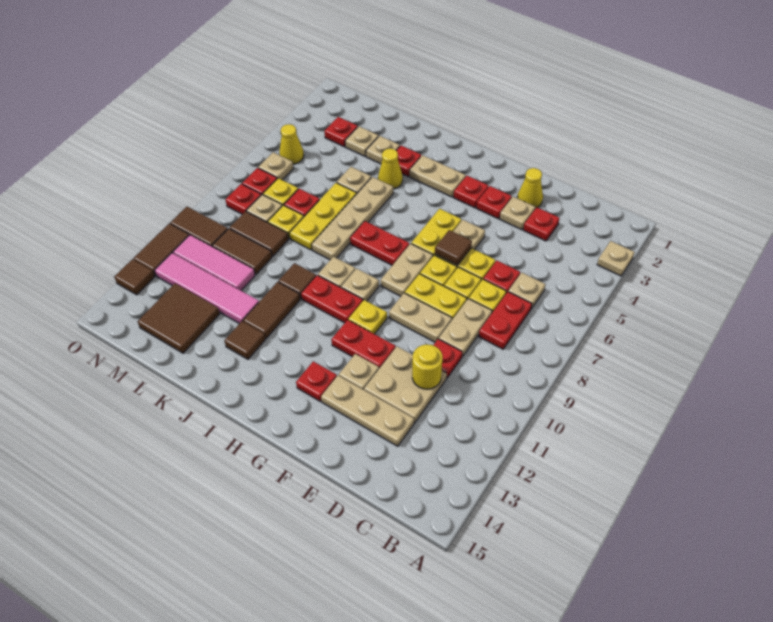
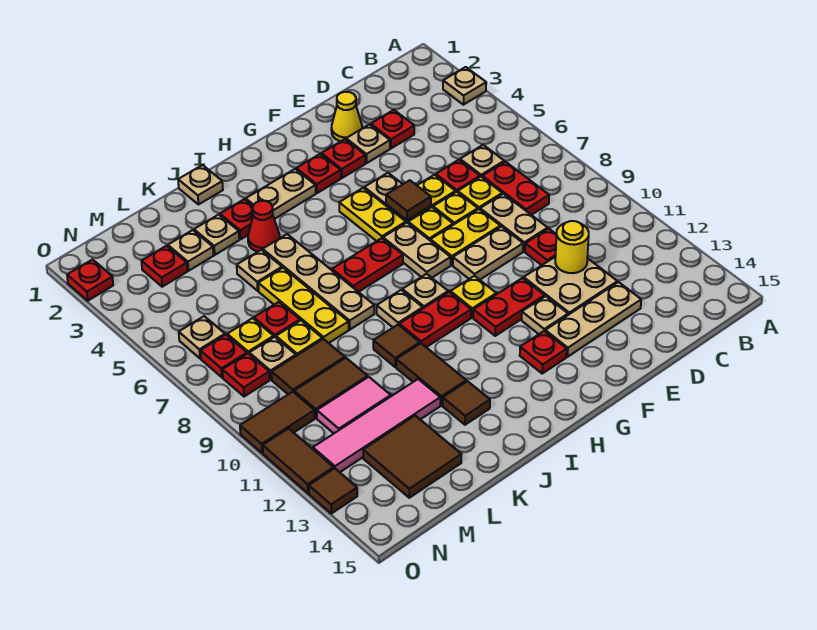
none -> tan 1x1 plate [178,165,223,205]
yellow 1x1 cone [378,148,403,189] -> red 1x1 cone [248,201,280,252]
pink 1x3 tile [173,235,255,291] -> pink 1x2 tile [317,377,391,433]
yellow 1x1 cone [279,124,304,164] -> none
none -> red 1x1 plate [67,260,113,301]

